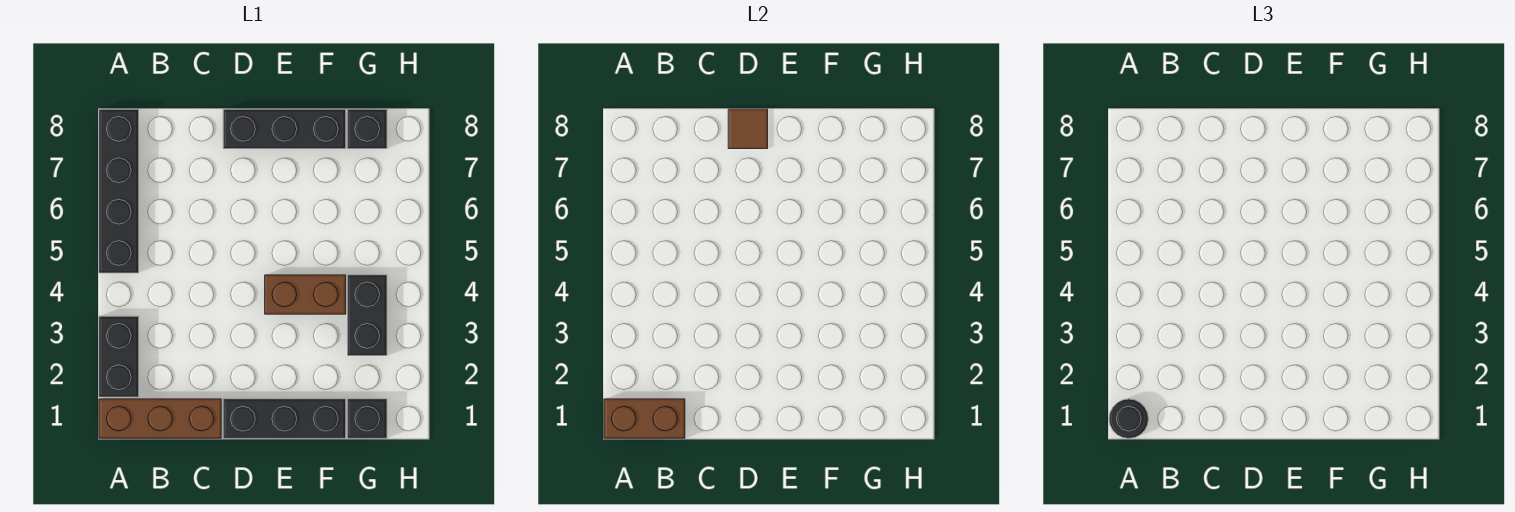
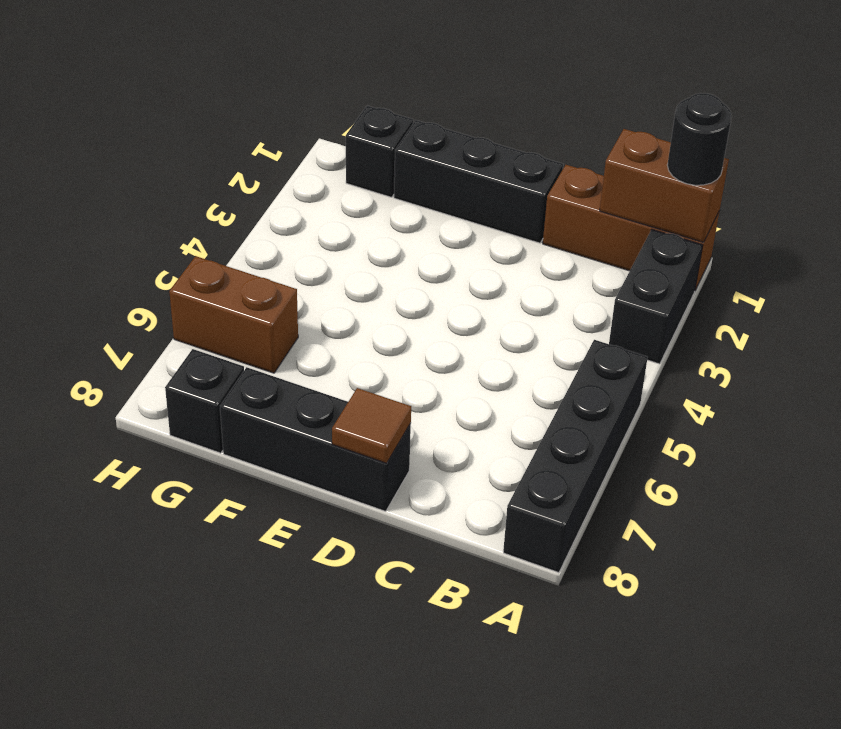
brown 1x2 brick [265,275,346,314] -> brown 1x2 brick moved to [169,256,298,373]
black 1x2 brick [348,275,387,356] -> none

